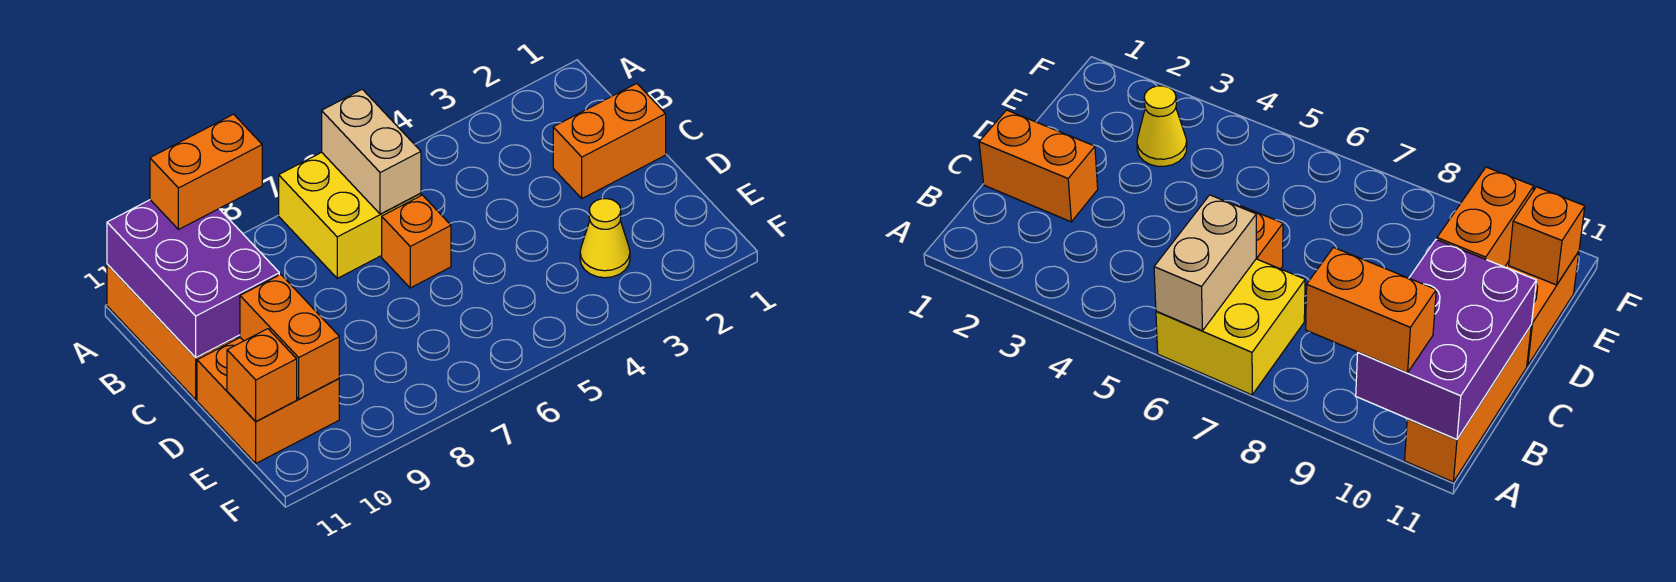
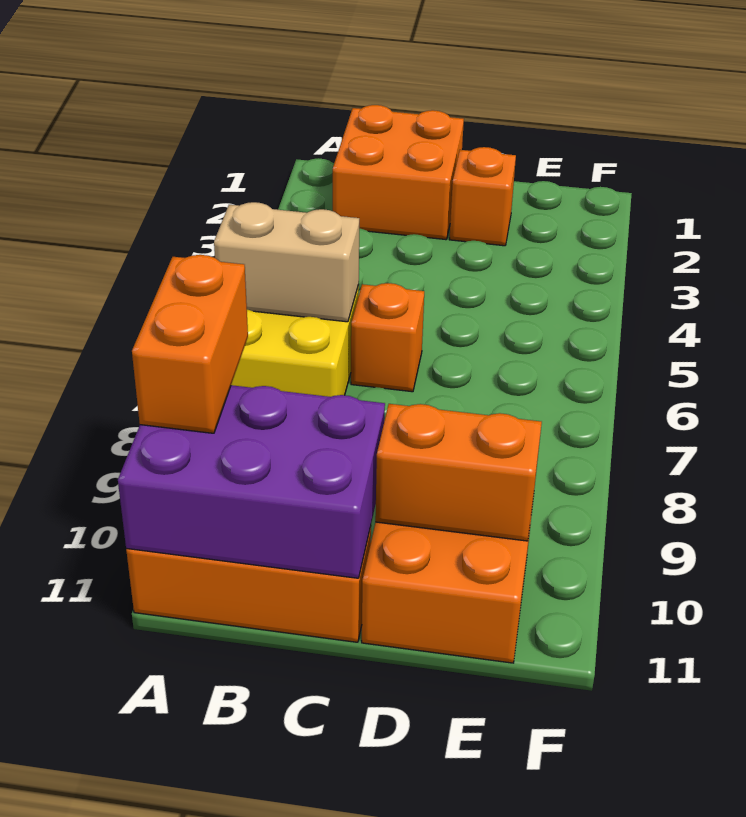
orange 1x2 brick [553,83,666,198] -> orange 2x2 brick [333,105,464,240]
yellow 1x1 cone [580,199,630,278] -> none
orange 1x1 brick [227,329,297,421] -> orange 1x1 brick moved to [449,147,516,246]

